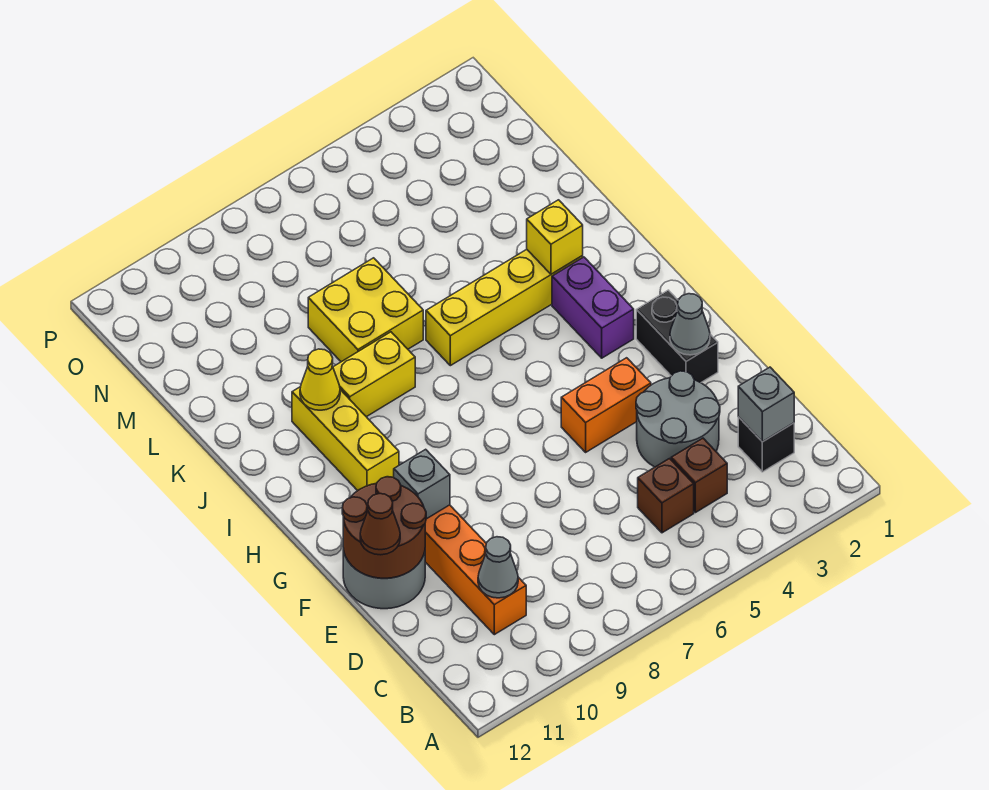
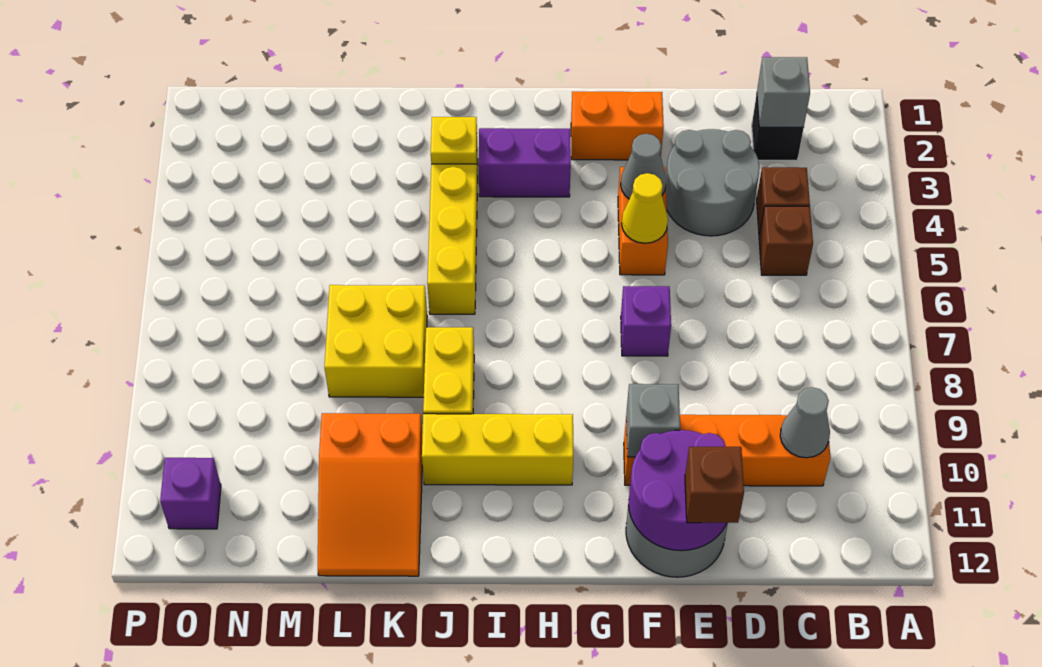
brown 2x2 round brick [342,477,426,578] -> purple 2x2 round brick [629,430,727,551]
brown 1x1 cone [360,494,400,555] -> brown 1x1 brick [685,447,744,523]
black 1x2 brick [636,290,718,383] -> orange 1x2 brick [571,92,664,160]
grey 1x1 cone [670,294,710,355] -> grey 1x1 cone moved to [621,134,666,199]
none -> purple 1x1 brick [621,286,671,356]
yellow 1x1 brick [527,200,583,274] -> yellow 1x1 plate [431,117,477,164]
yellow 1x1 cone [300,349,340,410] -> yellow 1x1 cone moved to [622,173,668,243]
none -> orange 2x3 slope [318,413,422,576]
none -> purple 1x1 brick [160,458,221,529]

